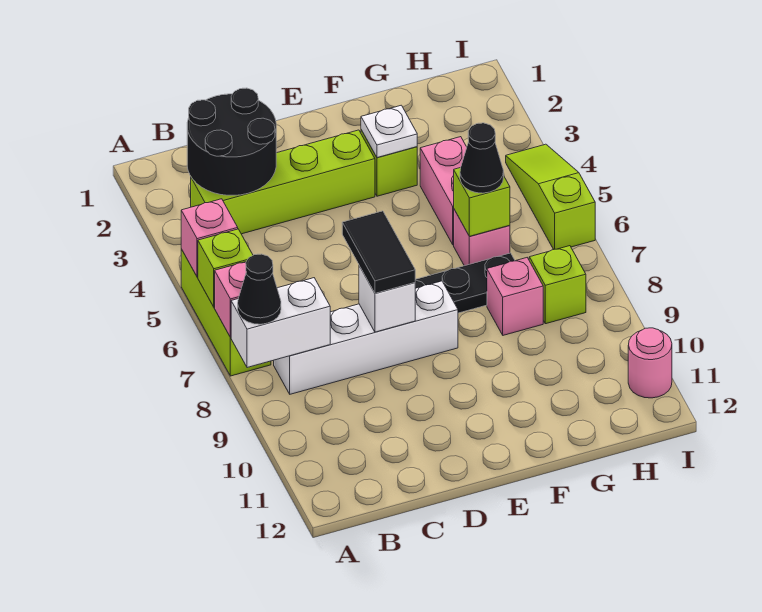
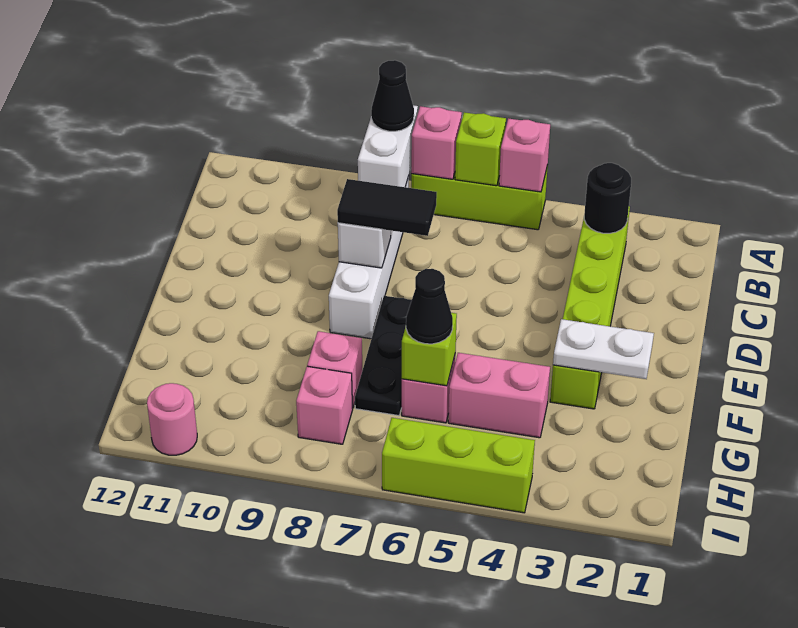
black 2x2 round brick [187,88,276,195] -> black 1x1 round brick [584,163,631,233]
white 1x1 plate [361,105,417,158] -> white 1x2 plate [553,319,654,379]
lime 1x1 brick [529,246,586,324] -> pink 1x1 brick [296,366,353,444]
lime 1x3 slope [506,144,595,250] -> lime 1x3 brick [382,418,535,513]

